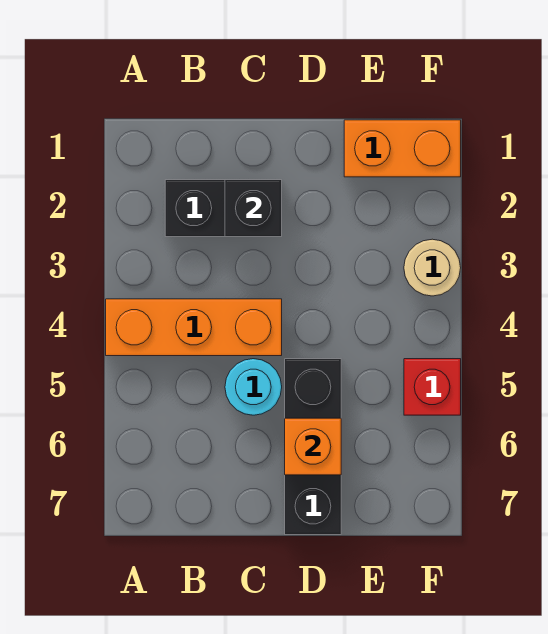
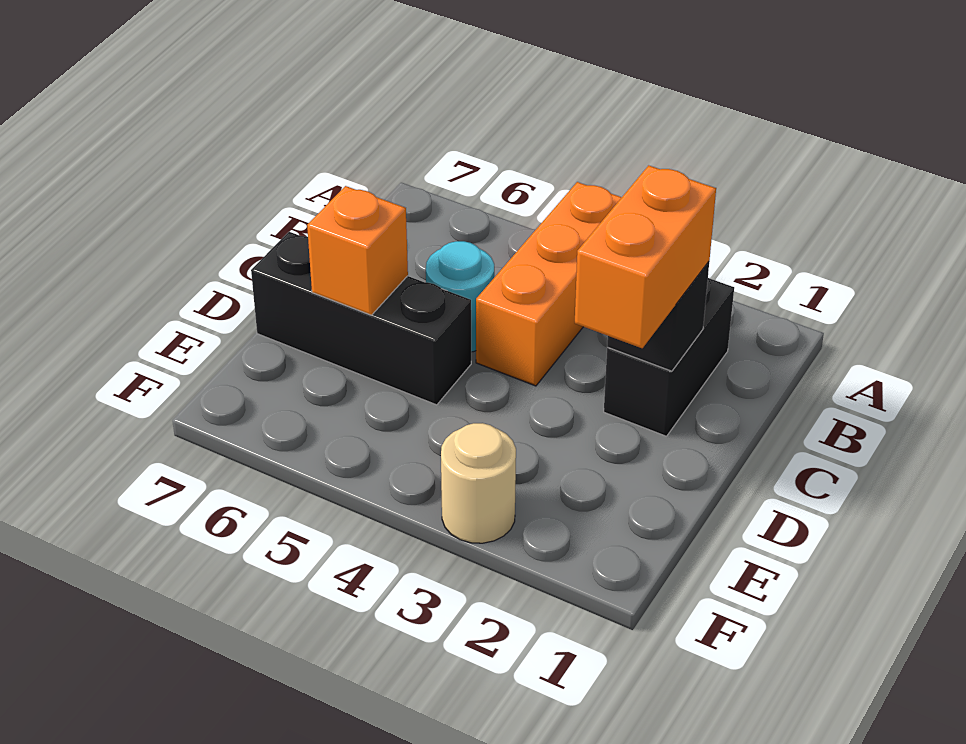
orange 1x2 brick [344,120,461,177] -> orange 1x2 brick moved to [575,165,716,348]
red 1x1 brick [404,359,461,415] -> none

